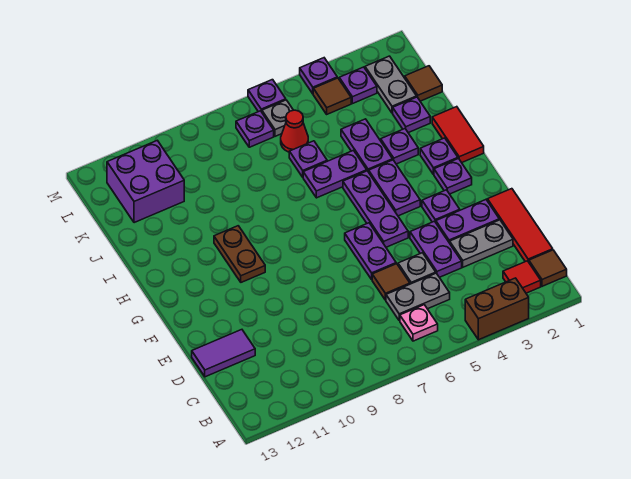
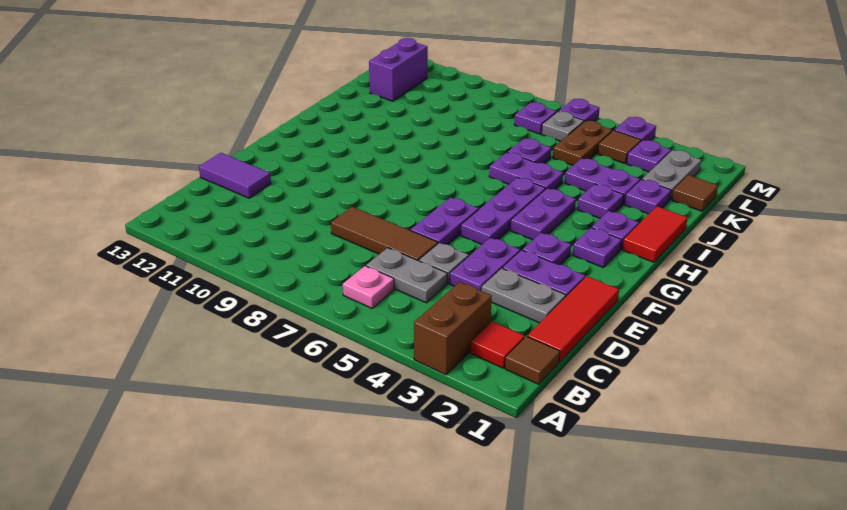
brown 1x2 brick [465,278,529,340] -> brown 1x2 brick turned to [414,282,492,375]
brown 1x1 tile [372,264,410,300] -> brown 1x3 tile [331,207,438,261]
brown 1x2 plate [214,226,265,282] -> brown 1x2 plate moved to [553,121,612,165]
purple 1x2 plate [341,119,393,172] -> purple 1x2 plate turned to [565,158,640,204]
red 1x1 cone [281,110,308,152] -> none
purple 2x2 brick [107,140,184,223] -> purple 1x2 brick [369,38,428,101]

